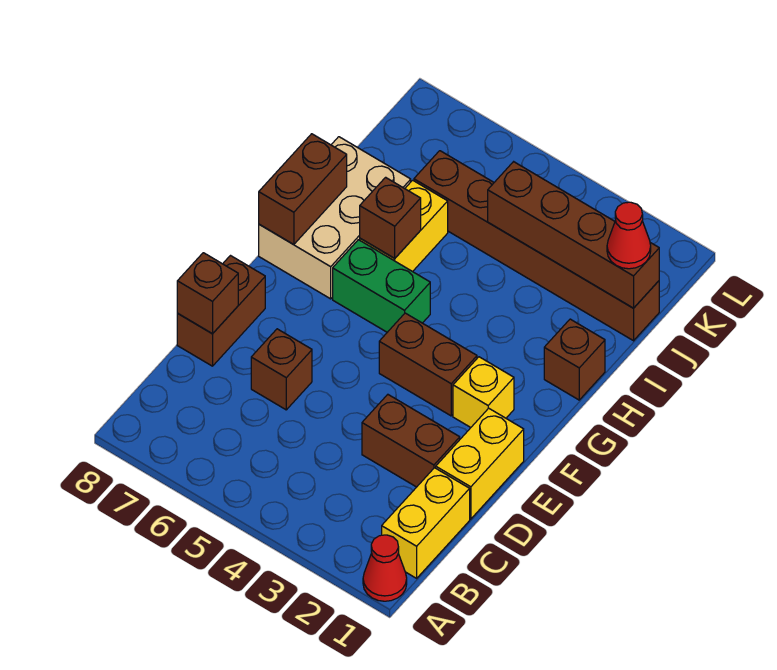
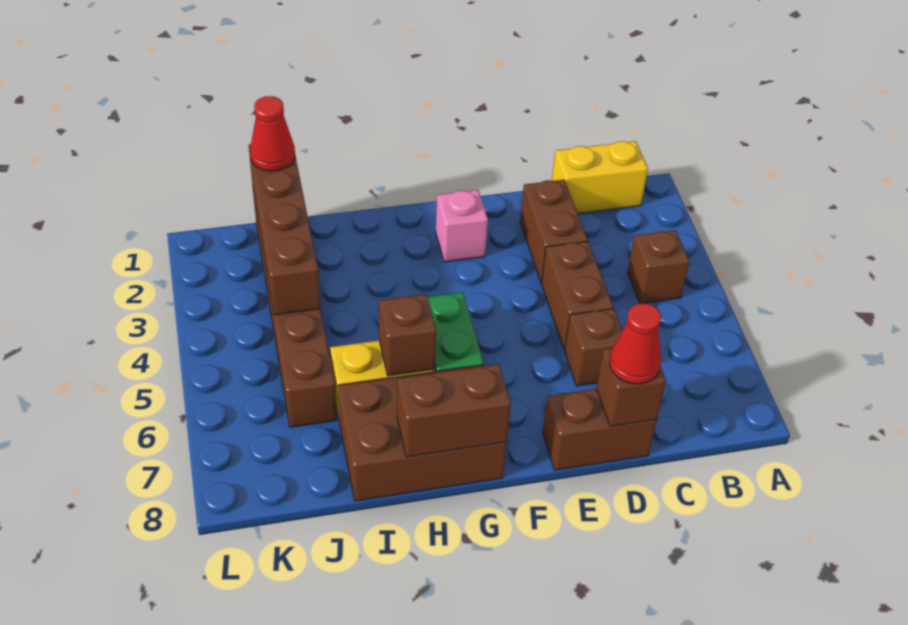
red 1x1 cone [363,535,407,601] -> red 1x1 cone moved to [610,303,661,384]
yellow 1x2 brick [436,408,524,519] -> none
yellow 1x1 brick [453,357,514,427] -> pink 1x1 brick [436,190,488,262]
brown 1x2 brick [379,313,477,416] -> brown 1x2 brick moved to [541,241,613,350]
tan 2x3 brick [259,137,411,299] -> brown 2x3 brick [338,365,507,501]
brown 1x1 brick [544,319,605,400] -> brown 1x1 brick moved to [627,230,689,303]

